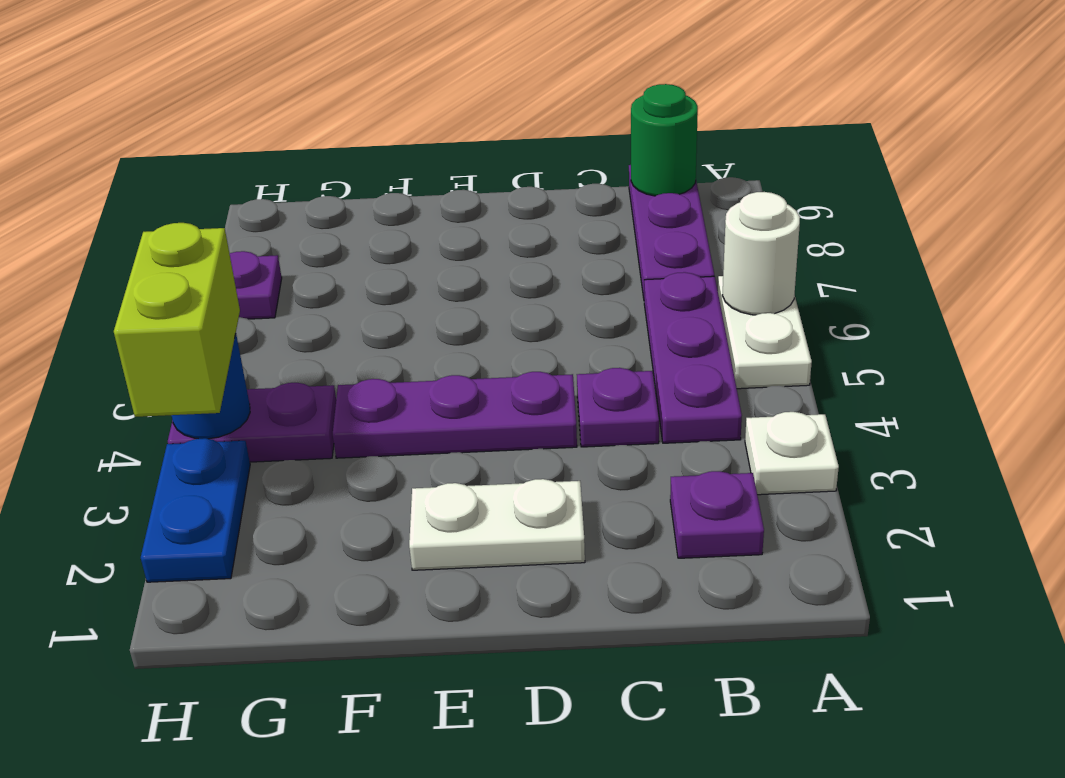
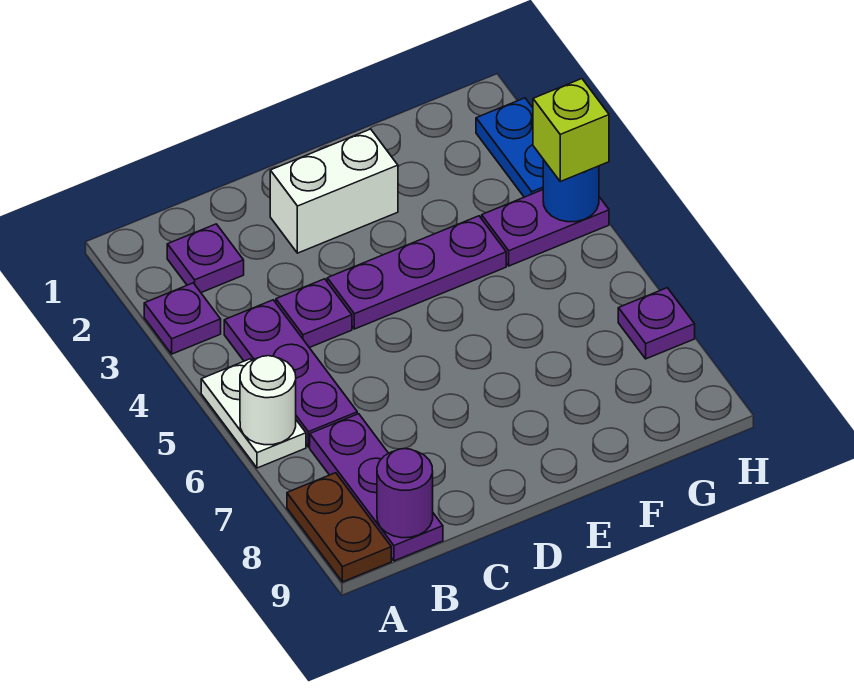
white 1x1 plate [745,412,839,495] -> purple 1x1 plate [144,283,221,354]
none -> brown 1x2 plate [287,473,391,582]
green 1x1 round brick [631,84,698,196] -> purple 1x1 round brick [377,449,433,538]
white 1x2 plate [409,479,585,570] -> white 1x2 brick [270,129,398,253]
lime 1x2 brick [114,223,240,417] -> lime 1x1 brick [533,79,609,181]

